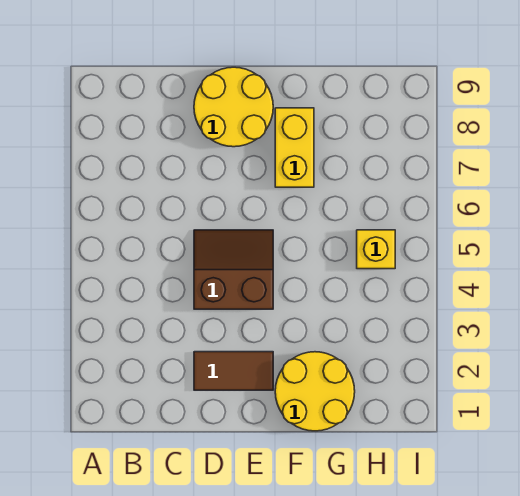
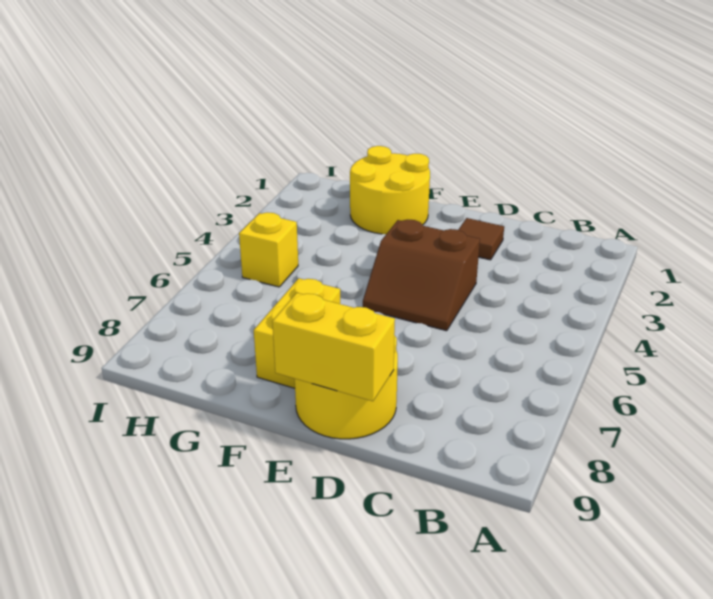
brown 1x2 tile [194,352,273,390] -> brown 1x1 tile [458,218,504,260]
none -> yellow 1x2 brick [272,293,395,401]

